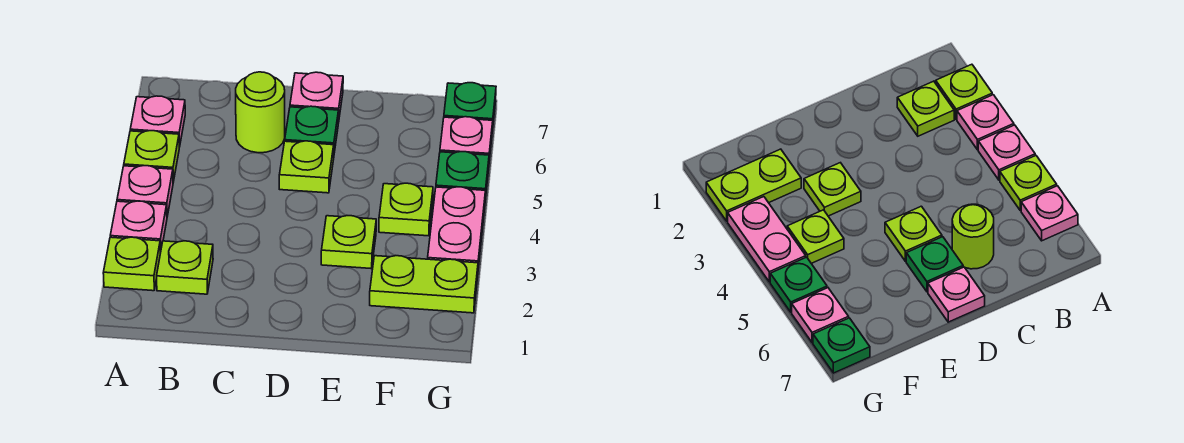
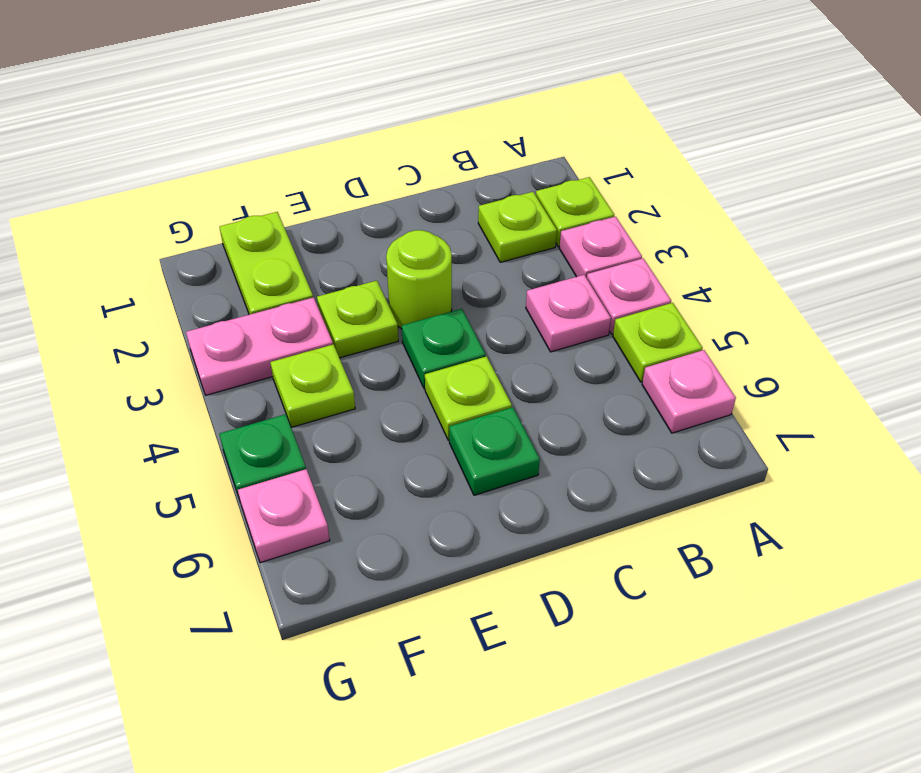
lime 1x1 round brick [236,72,285,153] -> lime 1x1 round brick moved to [386,230,452,329]
pink 1x1 plate [290,72,343,123] -> pink 1x1 plate moved to [526,275,611,352]
lime 1x2 plate [370,256,478,313] -> lime 1x2 plate turned to [220,212,313,315]
pink 1x2 plate [428,187,486,268] -> pink 1x2 plate turned to [186,297,333,395]
green 1x1 plate [444,83,496,131] -> green 1x1 plate moved to [402,309,485,389]

